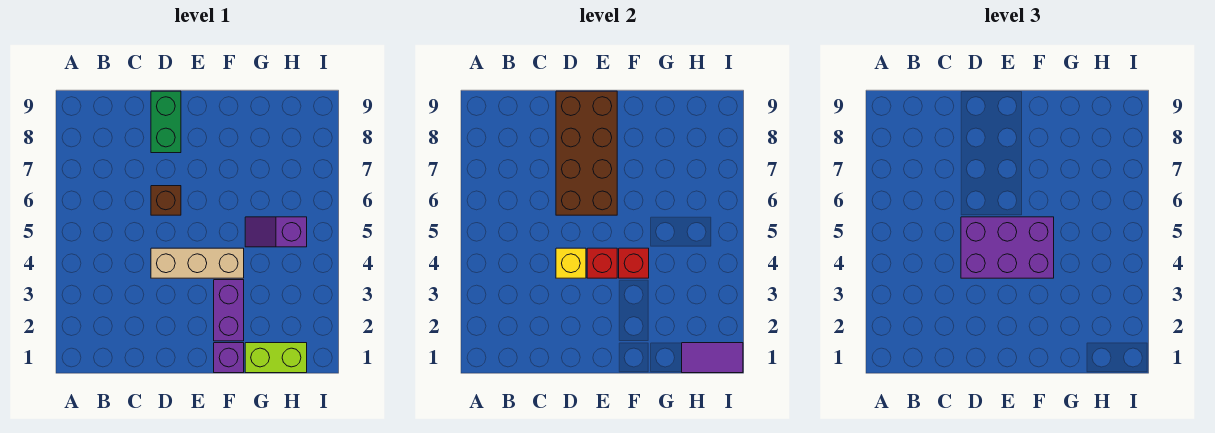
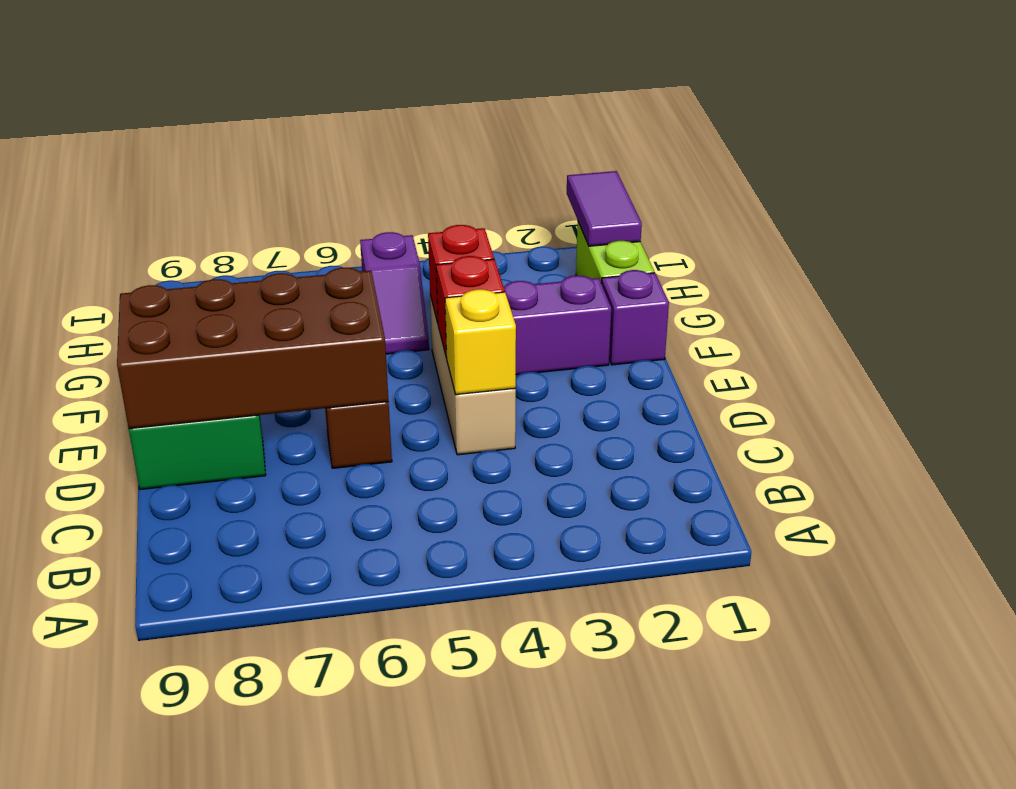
purple 2x3 brick [961,217,1054,278] -> none

